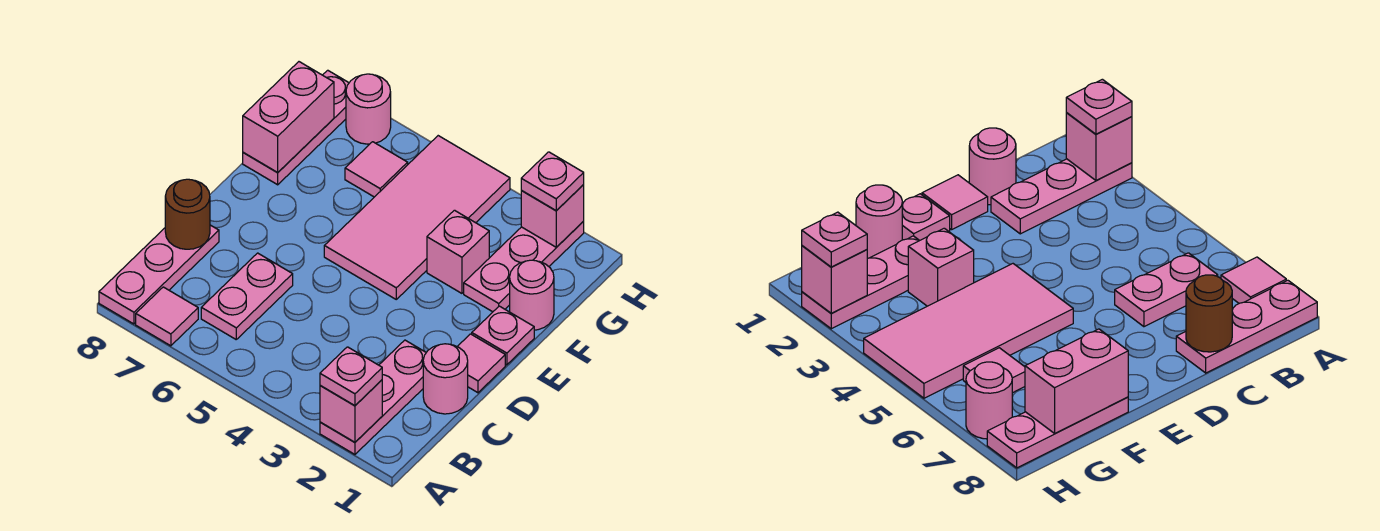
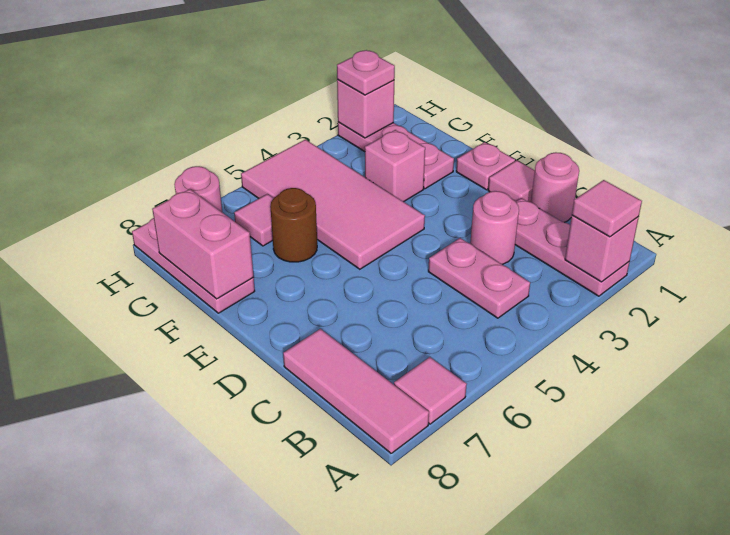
pink 1x1 plate [320,347,382,406] -> pink 1x1 tile [572,180,642,237]
pink 1x3 plate [99,225,219,324] -> pink 1x3 tile [283,329,429,453]
pink 1x2 plate [201,253,293,339] -> pink 1x2 plate moved to [428,238,530,318]
brown 1x1 round brick [165,179,210,249] -> brown 1x1 round brick moved to [270,188,317,262]
pink 1x1 round brick [510,260,554,330] -> pink 1x1 round brick moved to [470,191,519,264]

